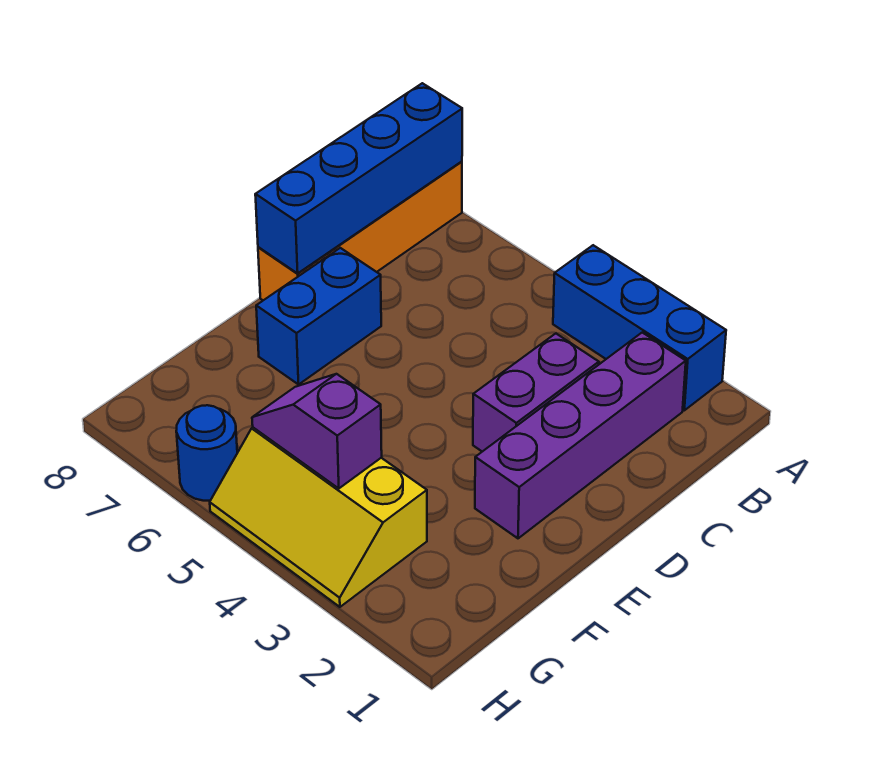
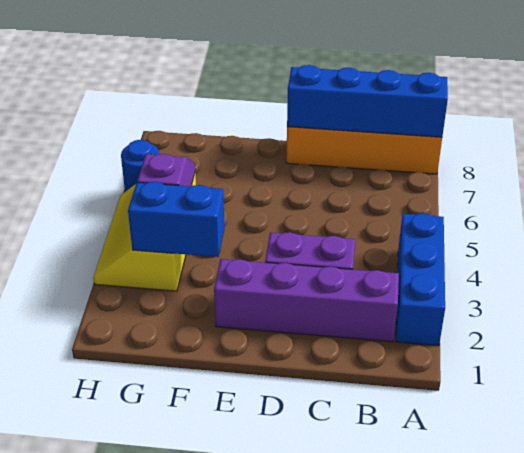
blue 1x2 brick [256,248,381,384] -> blue 1x2 brick moved to [128,182,224,257]

